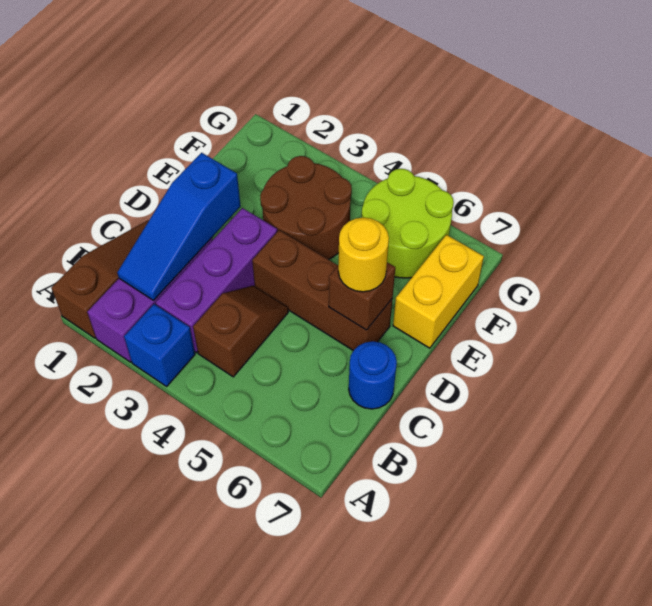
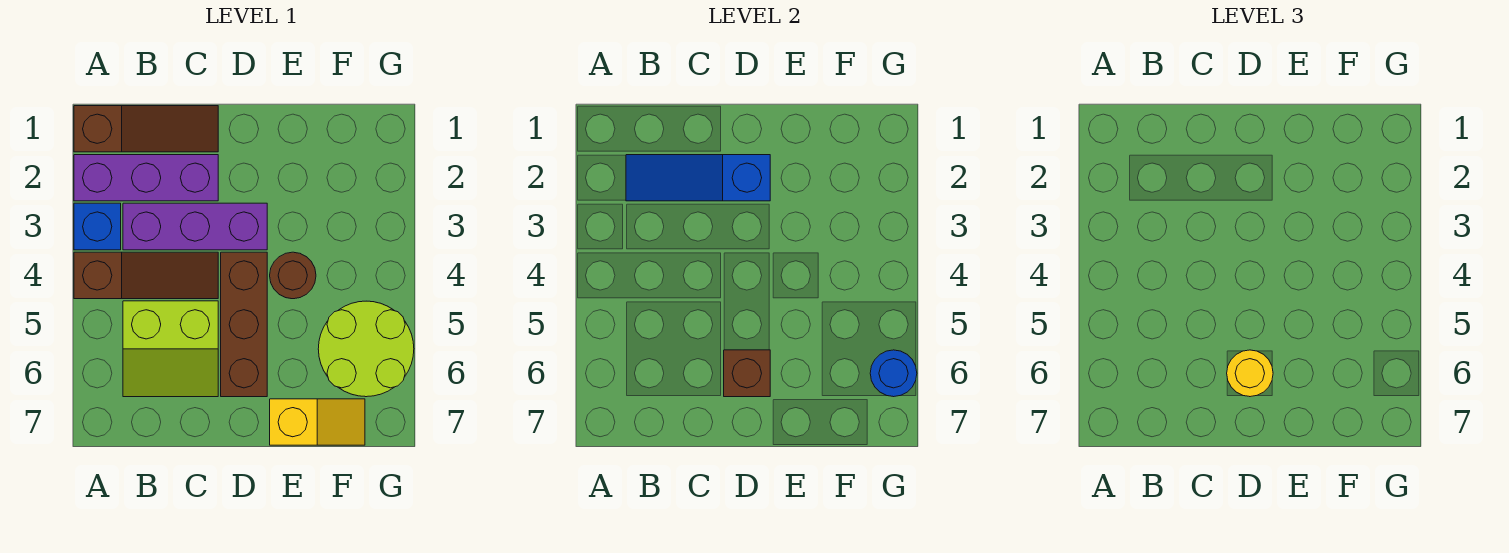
brown 1x2 slope [193,286,288,377] -> brown 1x3 slope [74,252,218,299]
none -> lime 2x2 slope [123,301,218,397]
blue 1x1 round brick [349,341,397,409] -> blue 1x1 round brick moved to [870,350,917,397]
brown 2x2 round brick [260,156,352,260] -> brown 1x1 round brick [270,252,316,299]
yellow 1x2 brick [393,235,484,348] -> yellow 1x2 slope [270,399,365,445]

